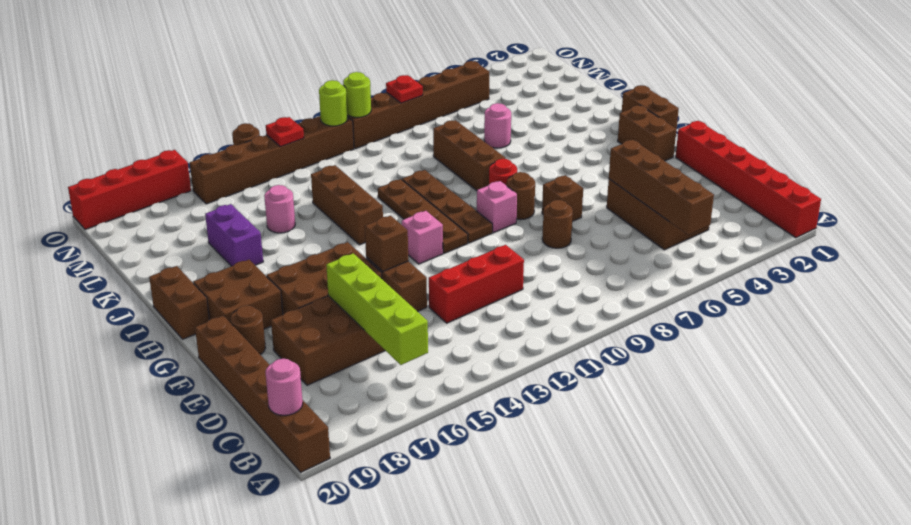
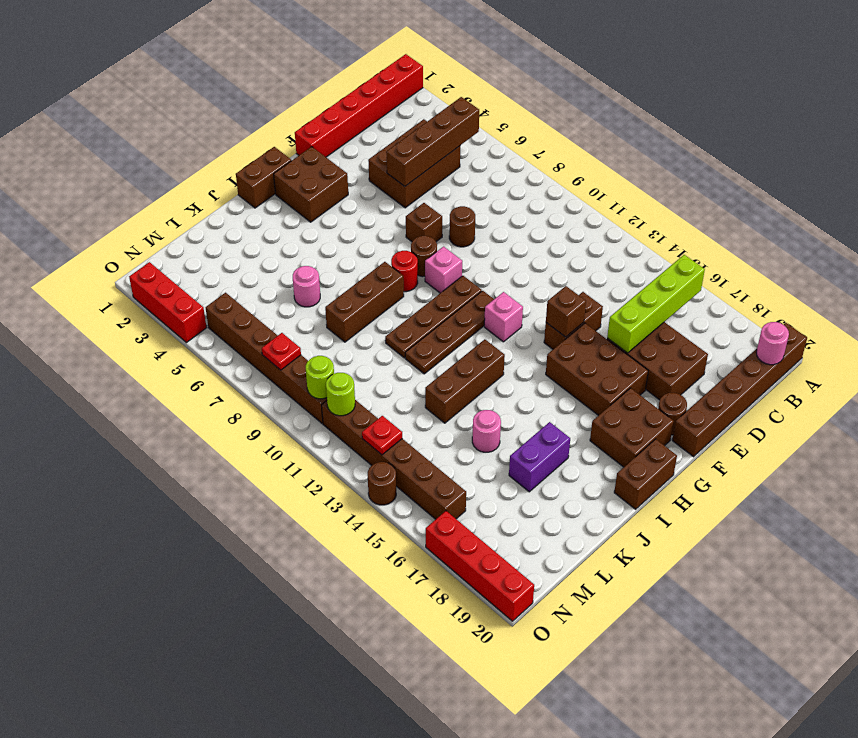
red 1x3 brick [429,245,524,323] -> red 1x3 brick moved to [129,262,207,343]
brown 1x2 brick [618,105,676,161] -> brown 2x2 brick [274,147,348,222]

